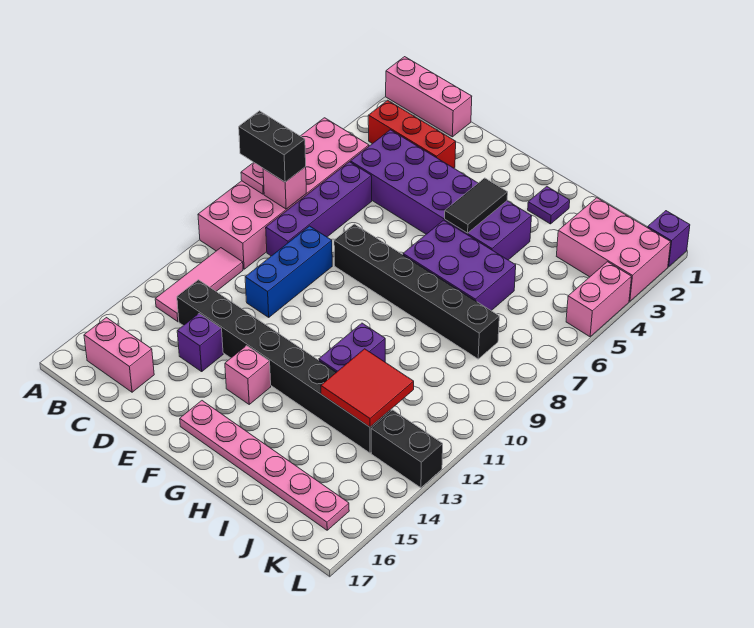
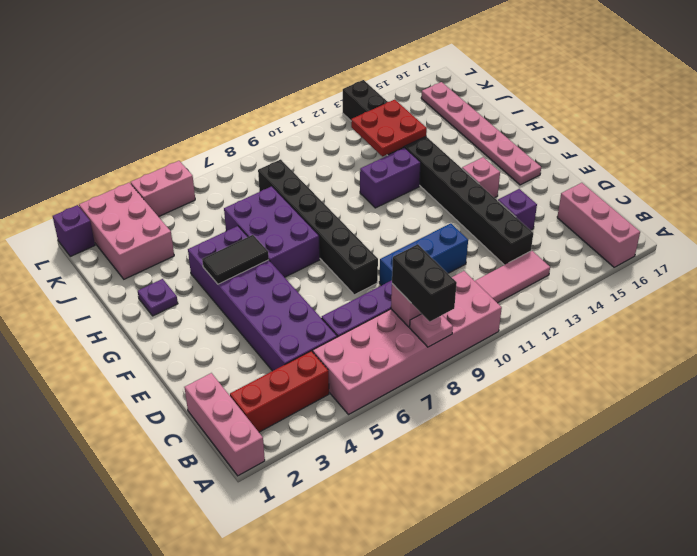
red 1x3 brick [368,100,456,168] -> red 1x3 brick turned to [230,351,329,432]
pink 1x2 brick [84,318,154,392] -> pink 1x3 brick [557,183,640,267]
red 2x2 tile [321,349,414,427] -> red 2x2 plate [351,100,427,157]

